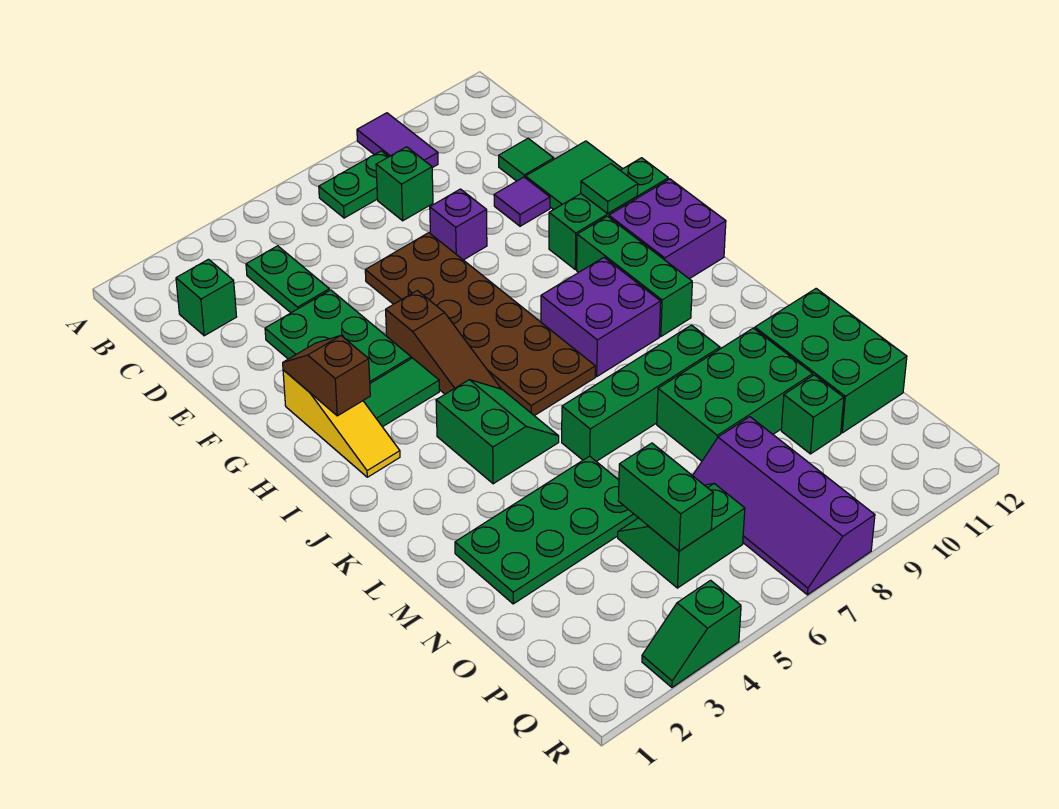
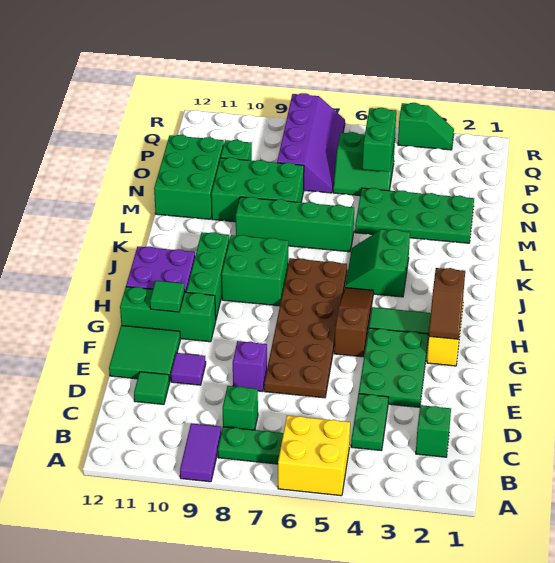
none -> yellow 2x2 brick [278,415,350,496]
purple 2x2 brick [541,257,661,376] -> green 2x2 brick [222,235,288,306]

